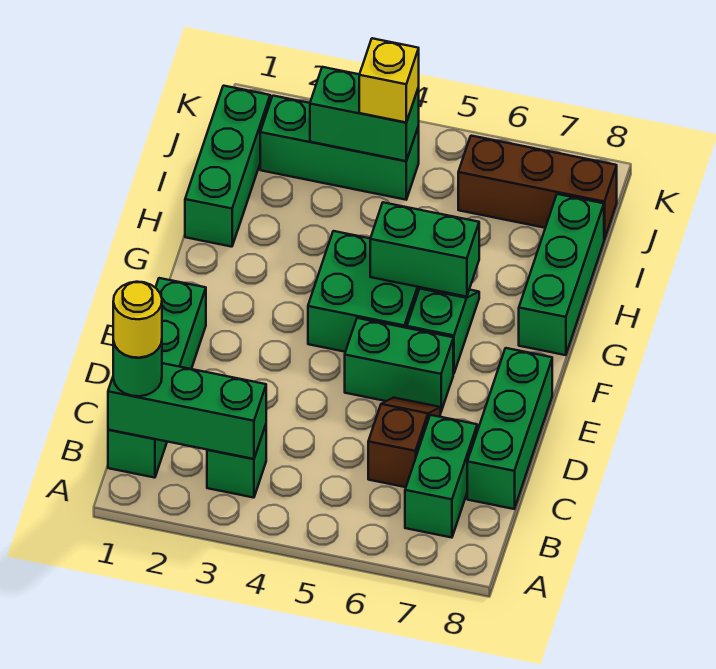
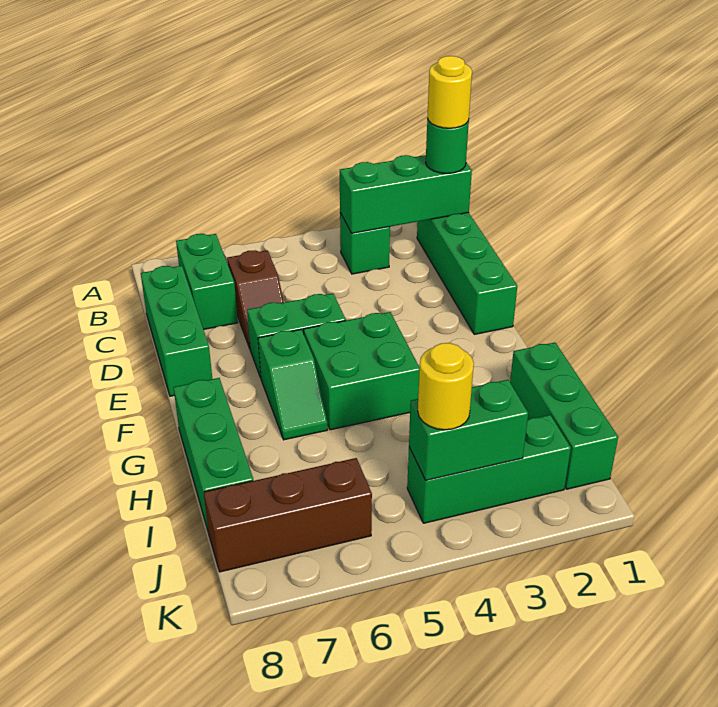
green 1x2 brick [370,202,479,297] -> none
yellow 1x1 brick [359,38,419,122] -> yellow 1x1 round brick [418,343,474,430]

